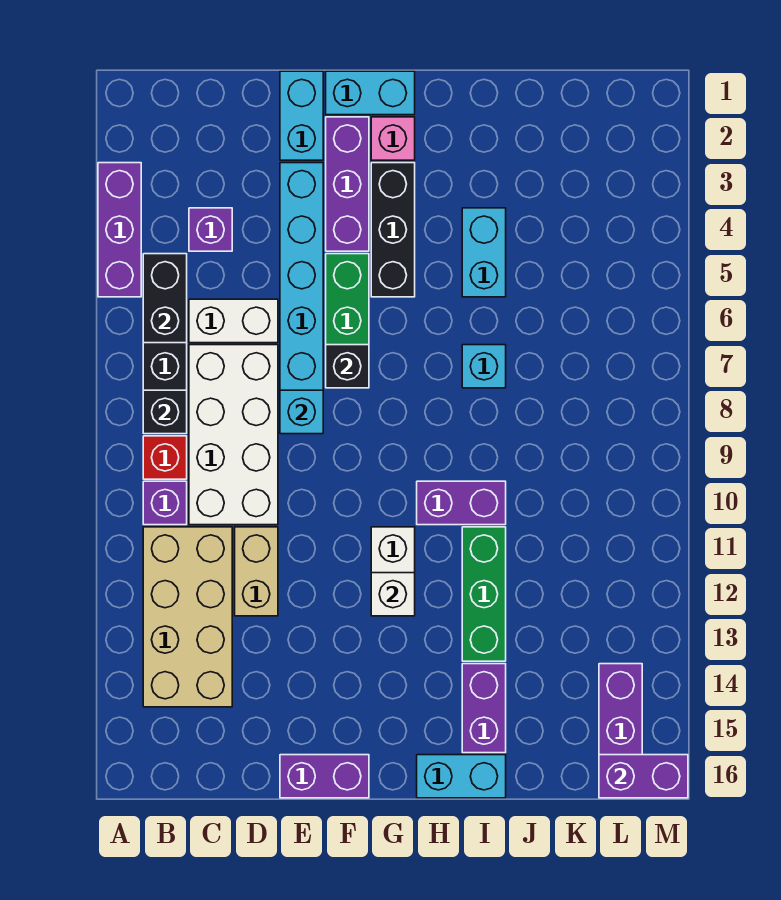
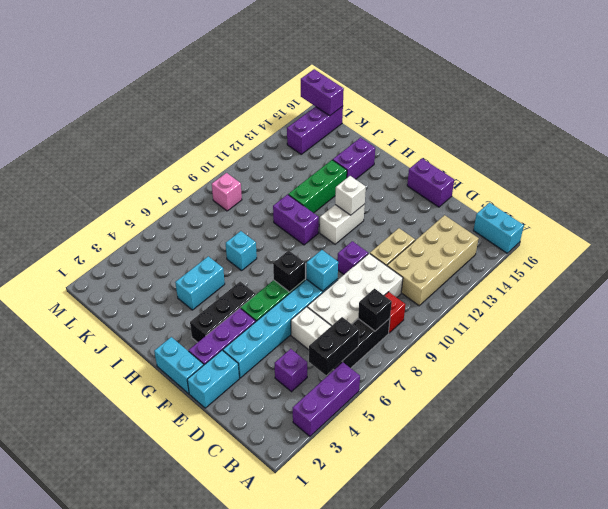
purple 1x1 brick [143,481,187,525] -> purple 1x1 brick moved to [338,241,368,274]
pink 1x1 brick [371,117,415,160] -> pink 1x1 brick moved to [212,173,242,211]
cyan 1x2 brick [417,755,506,798] -> cyan 1x2 brick moved to [473,203,524,253]

